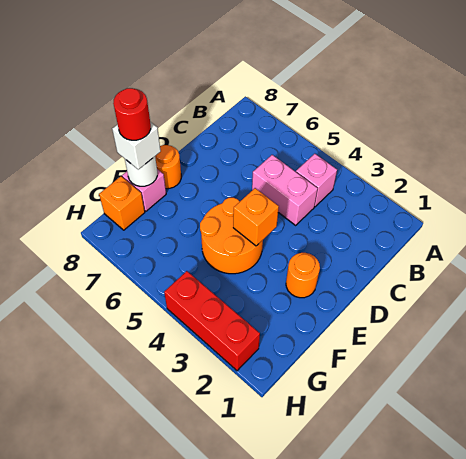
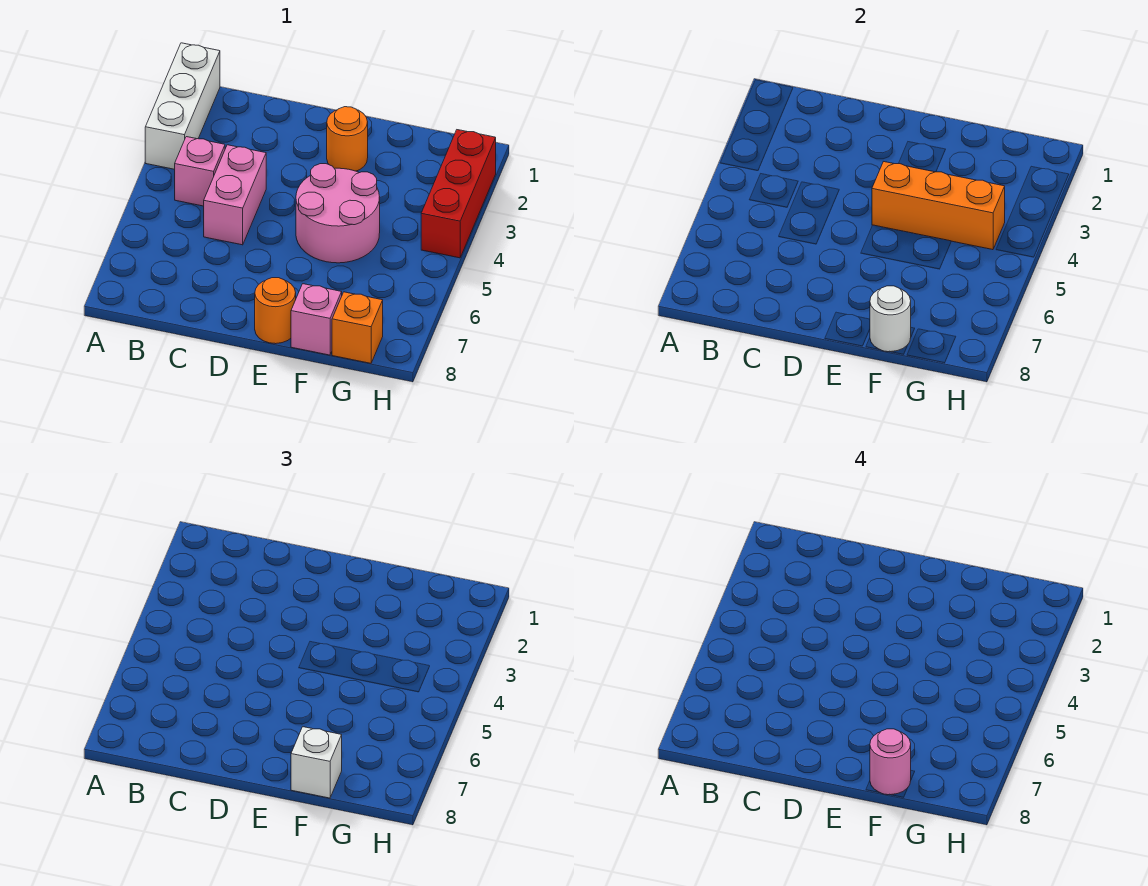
none -> white 1x3 brick [145,43,220,169]
orange 2x2 round brick [200,198,263,274] -> pink 2x2 round brick [296,164,380,263]
orange 1x1 brick [233,188,279,246] -> orange 1x3 brick [872,162,1005,250]
red 1x1 round brick [113,88,151,140] -> pink 1x1 round brick [870,729,911,795]

